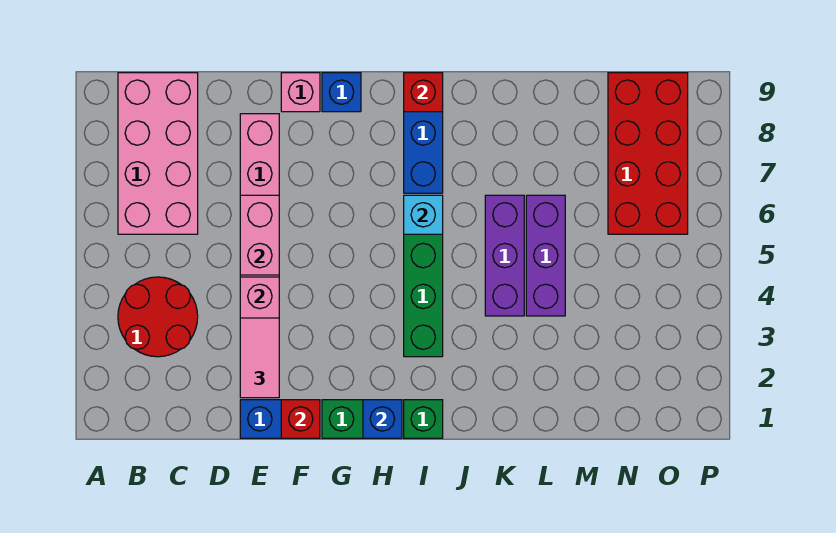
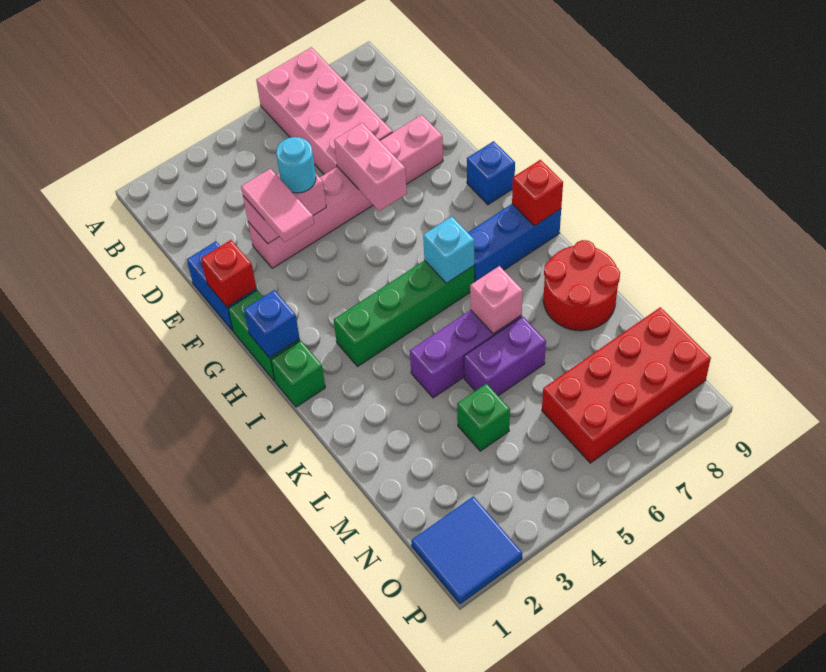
red 2x2 round brick [118,277,198,357] -> red 2x2 round brick moved to [543,240,620,331]
pink 2x4 brick [118,73,198,234] -> pink 2x4 brick turned to [256,47,393,174]
pink 1x2 tile [240,318,279,398] -> pink 1x2 tile turned to [241,169,314,242]
none -> cyan 1x1 round brick [276,137,316,193]
pink 1x2 brick [240,195,279,275] -> pink 1x2 brick turned to [334,123,407,211]
pink 1x1 brick [281,73,320,112] -> pink 1x1 brick moved to [470,266,523,334]
purple 1x3 brick [526,195,565,316] -> purple 1x2 brick [464,317,546,396]
none -> green 1x1 brick [457,384,510,451]
none -> blue 2x2 tile [411,496,522,604]

